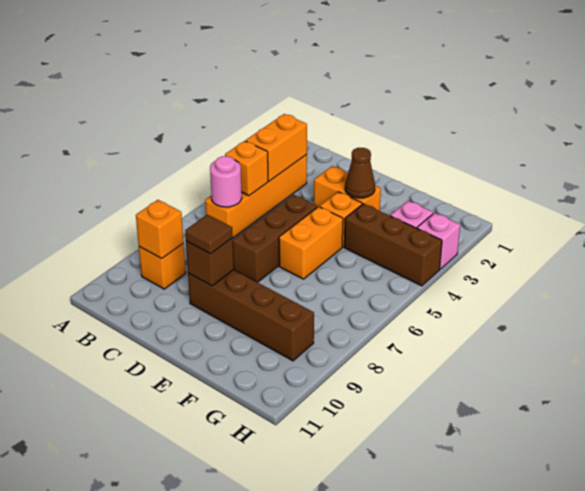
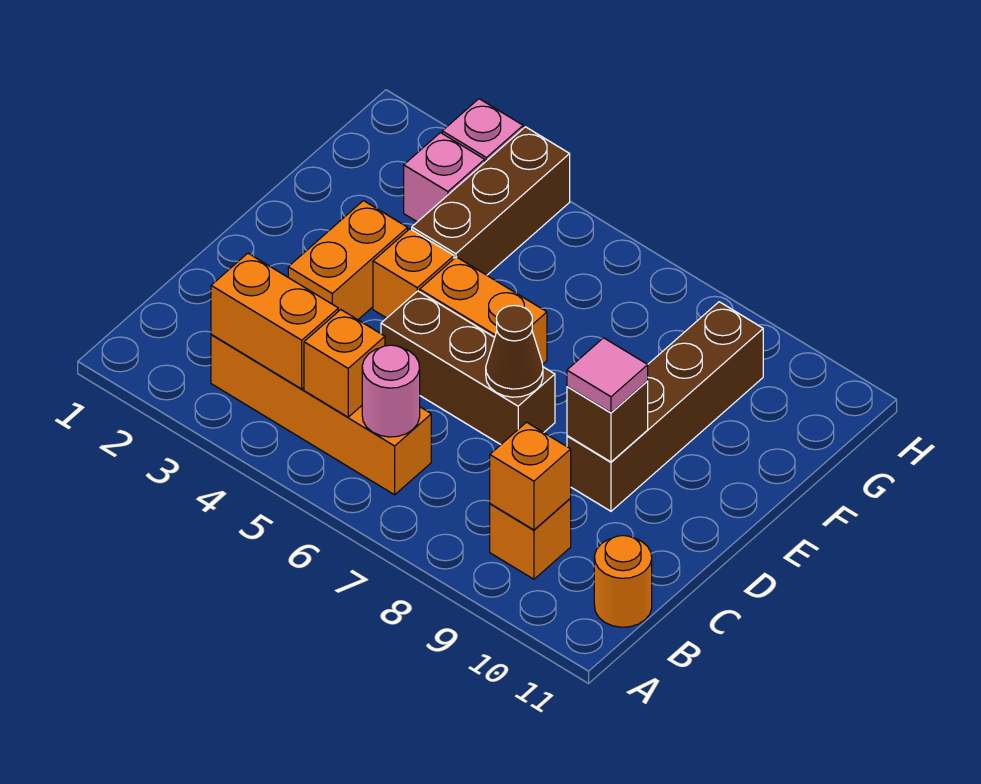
none -> orange 1x1 round brick [594,536,652,627]
brown 1x1 tile [185,215,233,254] -> pink 1x1 tile [567,338,648,413]
brown 1x1 cone [345,148,375,198] -> brown 1x1 cone moved to [486,305,543,397]

